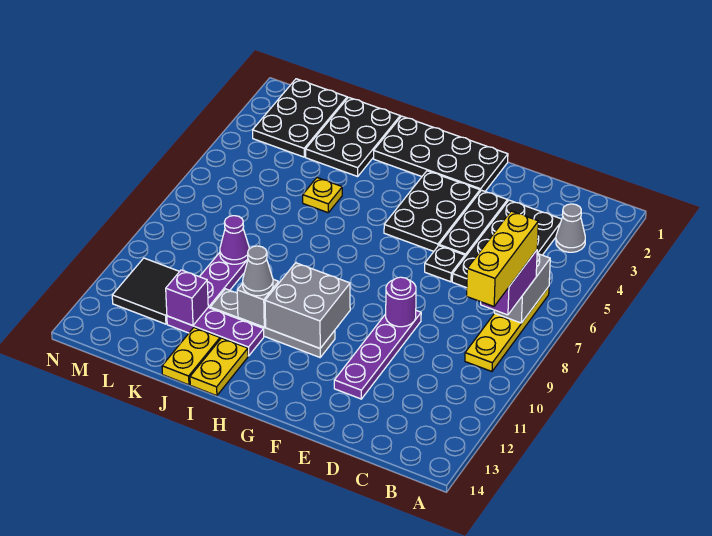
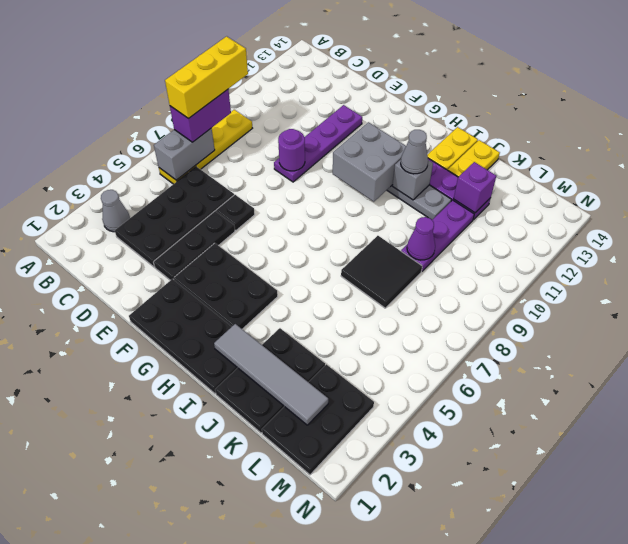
black 2x3 plate [384,171,480,251] -> black 2x3 plate turned to [174,243,278,329]
none -> grey 1x4 tile [214,324,328,425]
yellow 1x1 plate [303,178,342,213] -> none
black 2x2 tile [112,258,180,324] -> black 2x2 tile moved to [341,236,422,308]

